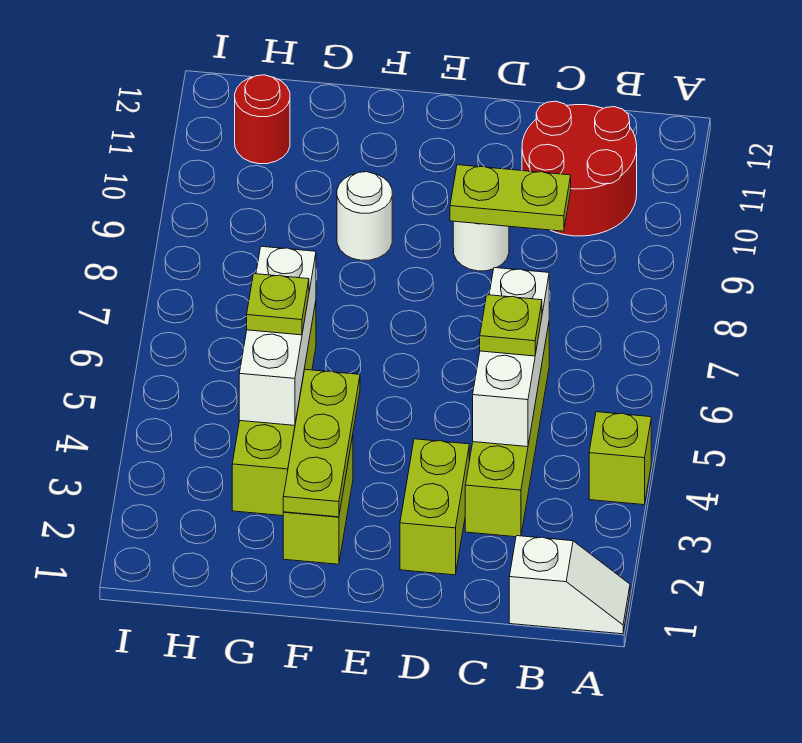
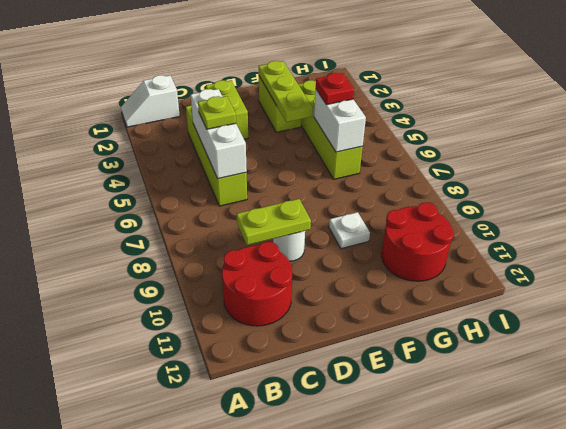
lime 1x1 brick [589,412,651,505] -> none
white 1x1 round brick [337,172,392,260] -> white 1x1 plate [329,212,370,249]
white 1x3 brick [239,246,316,425] -> white 1x2 brick [314,90,366,152]
lime 1x1 plate [247,274,309,335] -> red 1x1 plate [316,73,354,105]
red 1x1 round brick [235,75,290,164] -> red 2x2 round brick [381,202,454,281]

